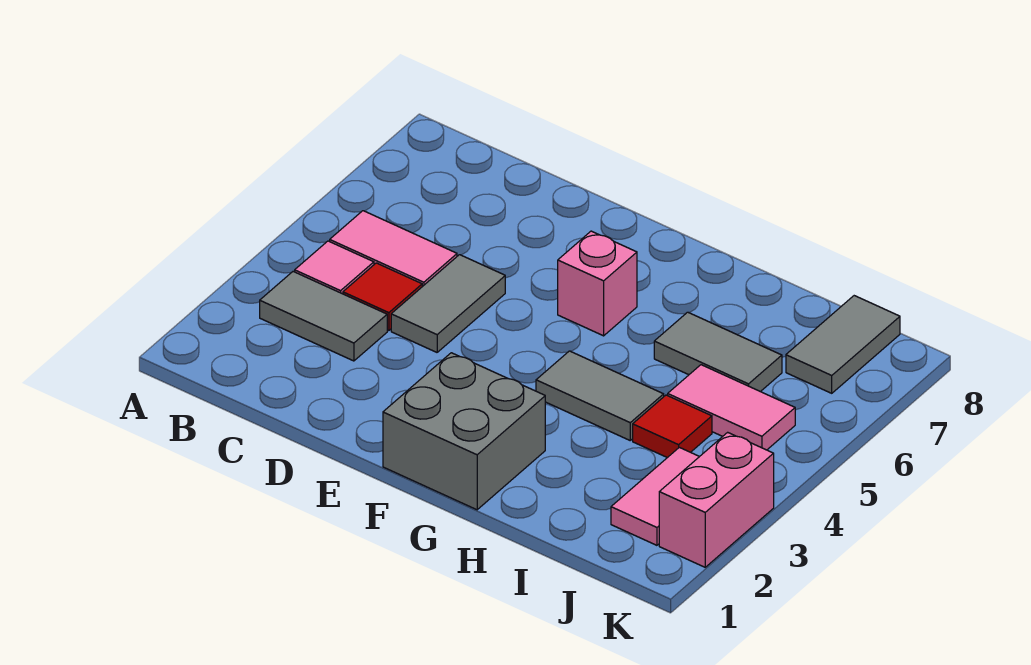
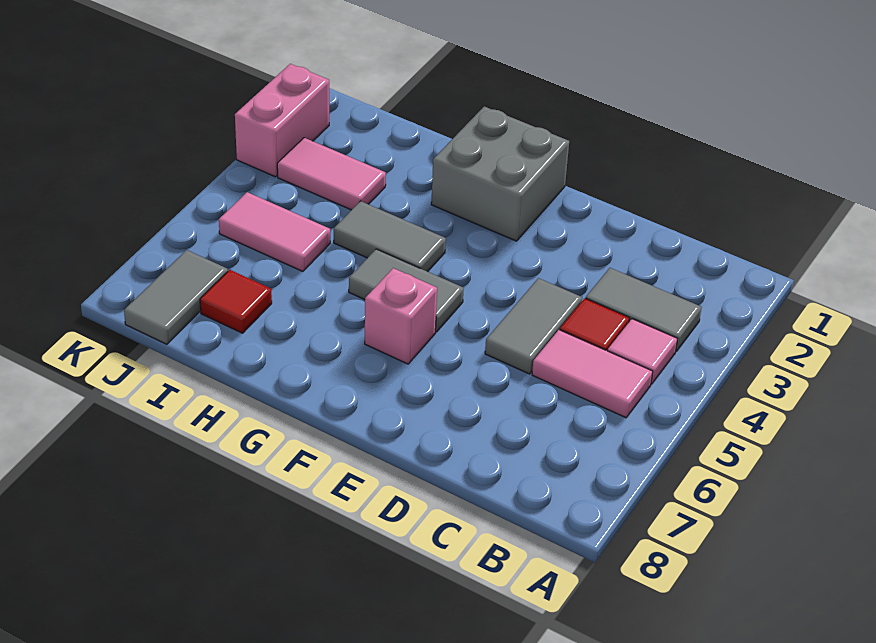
grey 1x2 tile [654,312,782,392] -> grey 1x2 tile moved to [349,249,464,332]
red 1x1 tile [633,395,712,458] -> red 1x1 tile moved to [200,270,272,333]
pink 1x2 tile [611,447,699,545] -> pink 1x2 tile turned to [277,138,386,210]

